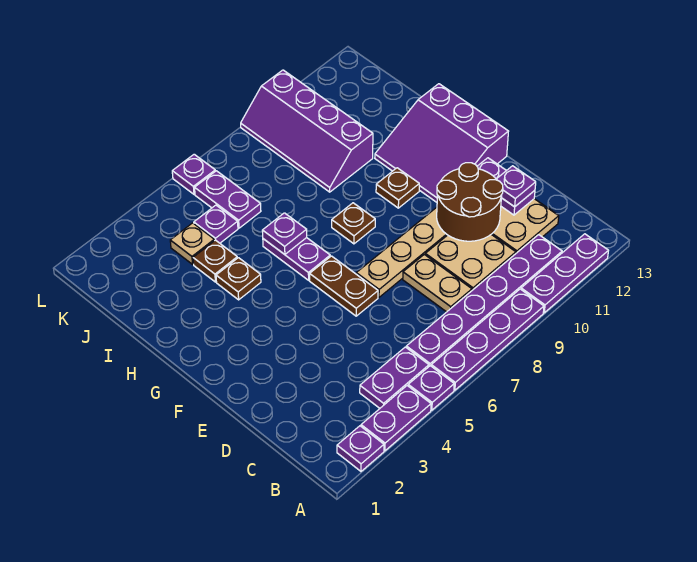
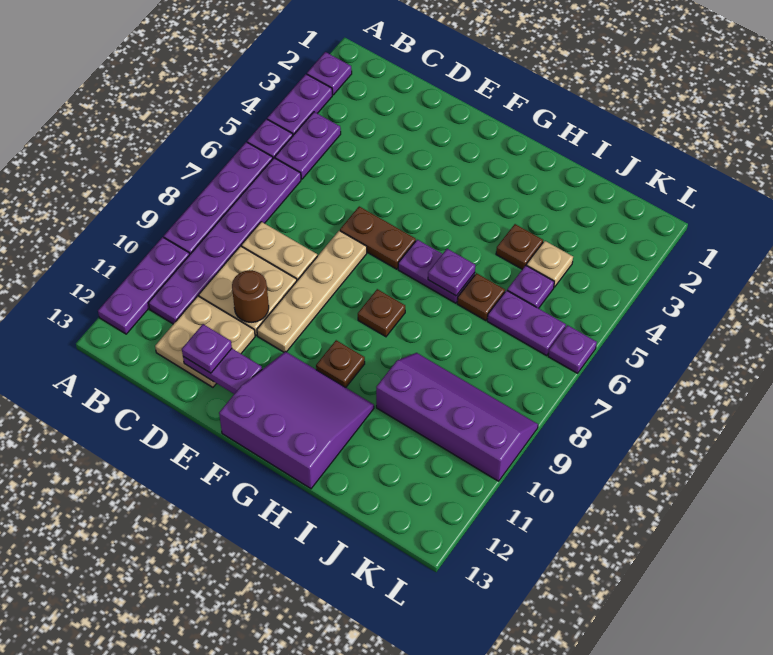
brown 2x2 round brick [437,163,503,241] -> brown 1x1 round brick [232,270,269,322]
brown 1x1 plate [216,258,261,300] -> brown 1x1 plate moved to [457,273,505,321]

